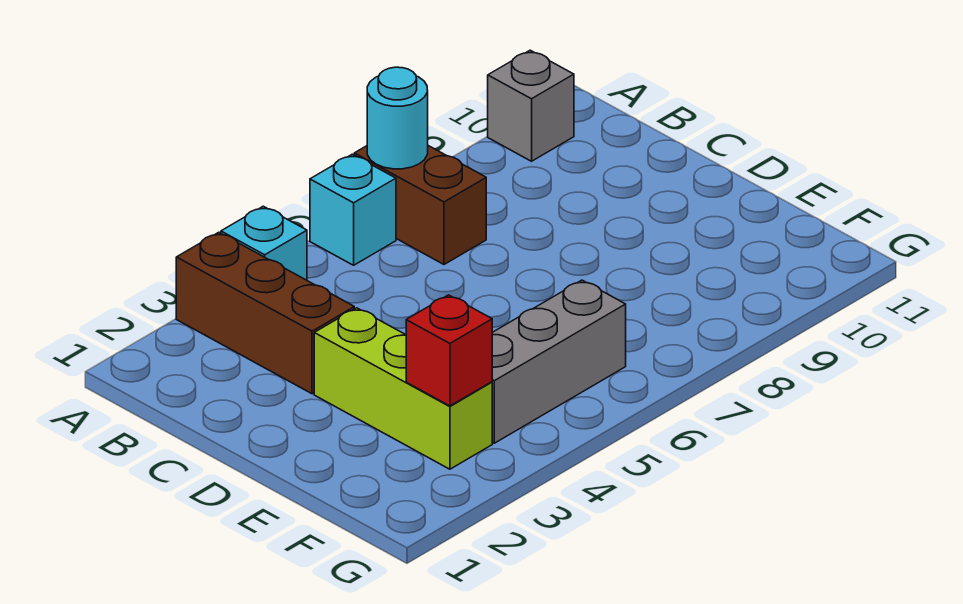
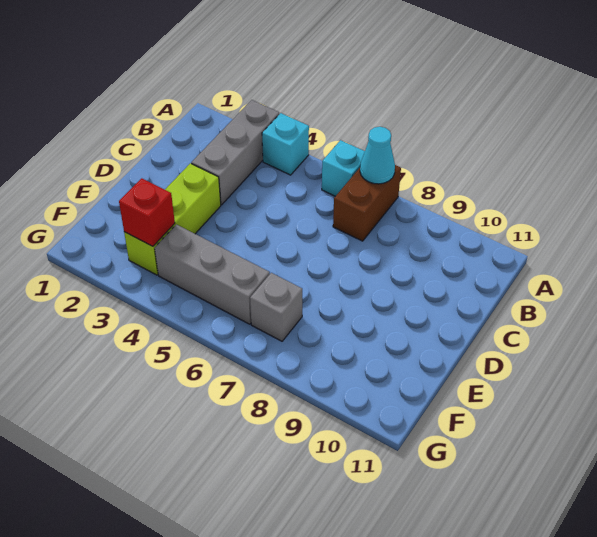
brown 1x3 brick [176,232,354,394] -> grey 1x3 brick [191,100,279,205]
cyan 1x1 round brick [367,67,428,169] -> cyan 1x1 cone [360,127,395,184]
grey 1x1 brick [488,50,574,161] -> grey 1x1 brick moved to [250,273,302,341]

